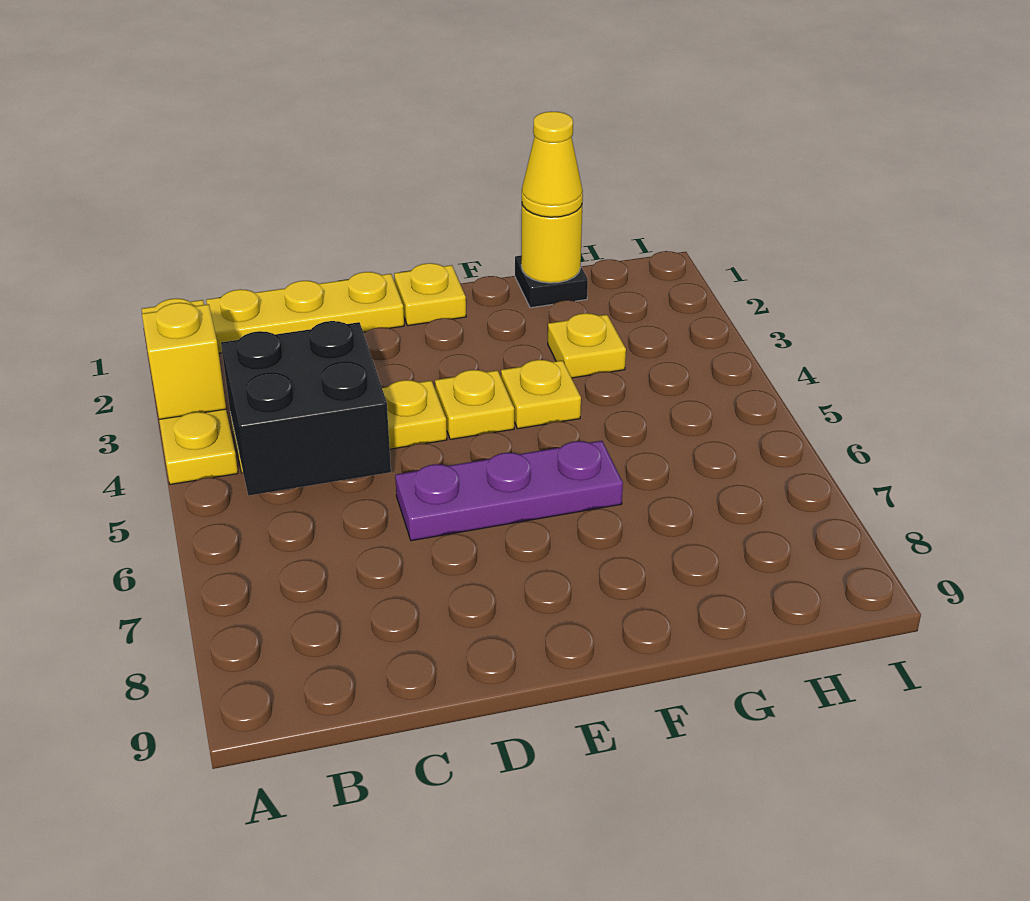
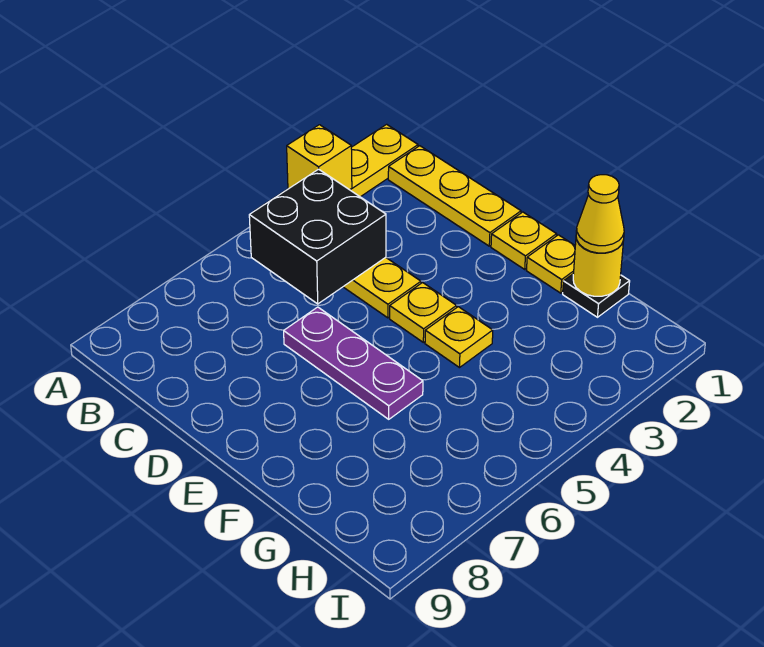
yellow 1x1 plate [548,313,626,378] -> yellow 1x1 plate moved to [526,235,575,293]

